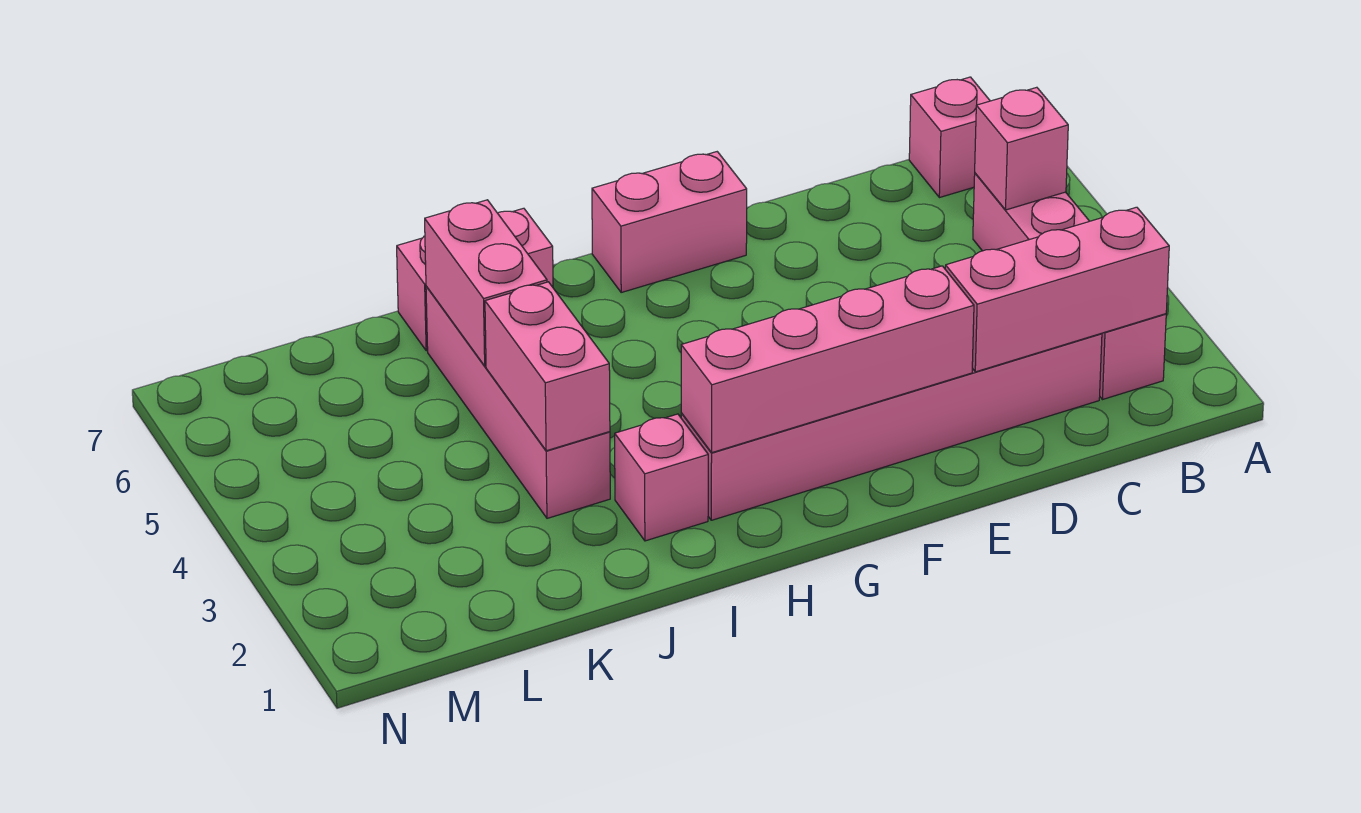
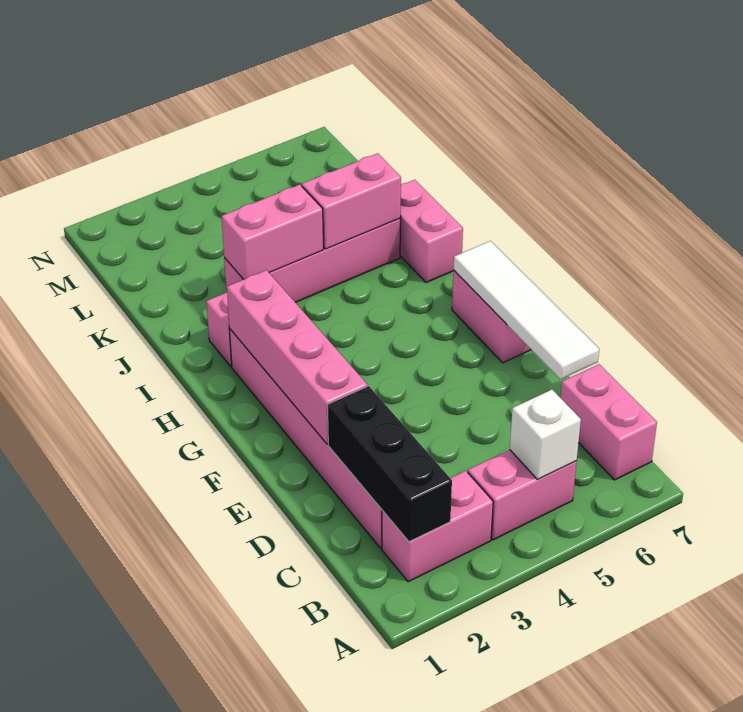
pink 1x3 brick [945,207,1169,372] -> black 1x3 brick [328,386,452,542]
pink 1x1 brick [975,87,1068,210] -> white 1x1 brick [510,390,581,479]
pink 1x1 brick [909,77,990,198] -> pink 1x2 brick [560,364,657,480]
none -> white 1x4 tile [454,241,599,379]

